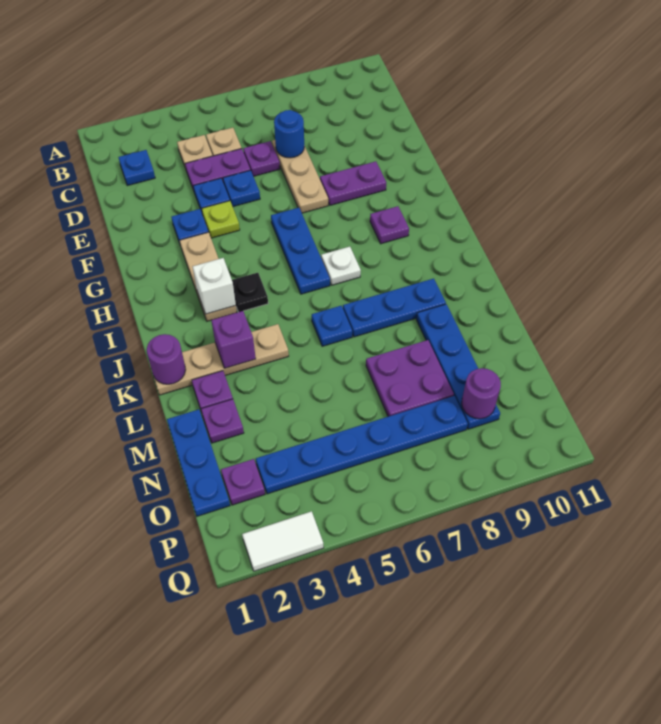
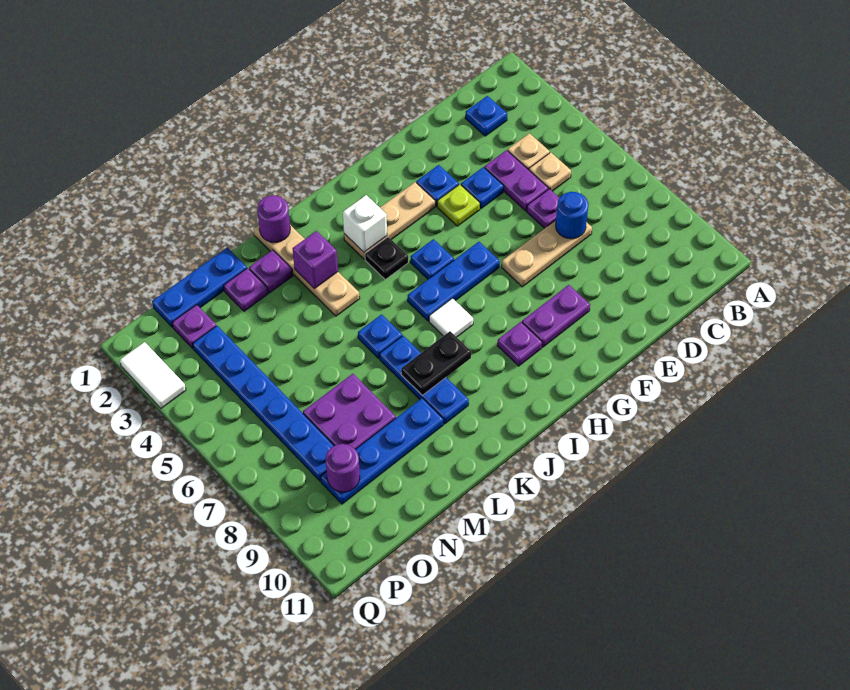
blue 1x1 plate [223,170,260,207] -> blue 1x1 plate moved to [411,239,454,279]
purple 1x2 plate [320,161,386,205] -> purple 1x2 plate turned to [522,285,590,347]
white 1x1 plate [321,247,361,285] -> white 1x1 tile [429,298,473,337]
none -> black 1x2 plate [401,331,471,395]

